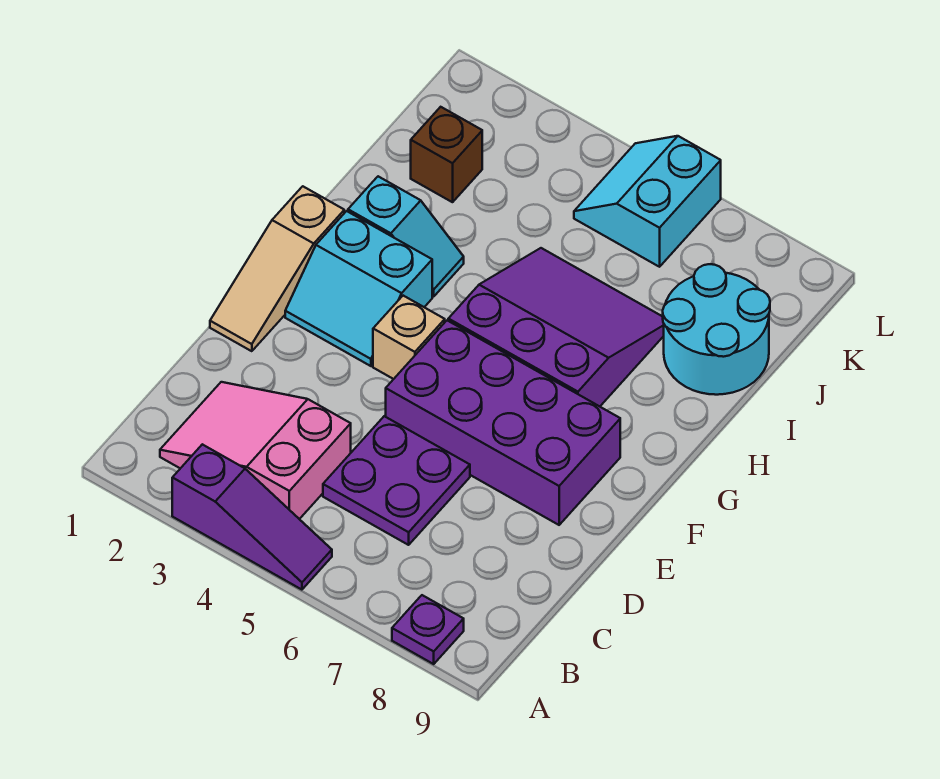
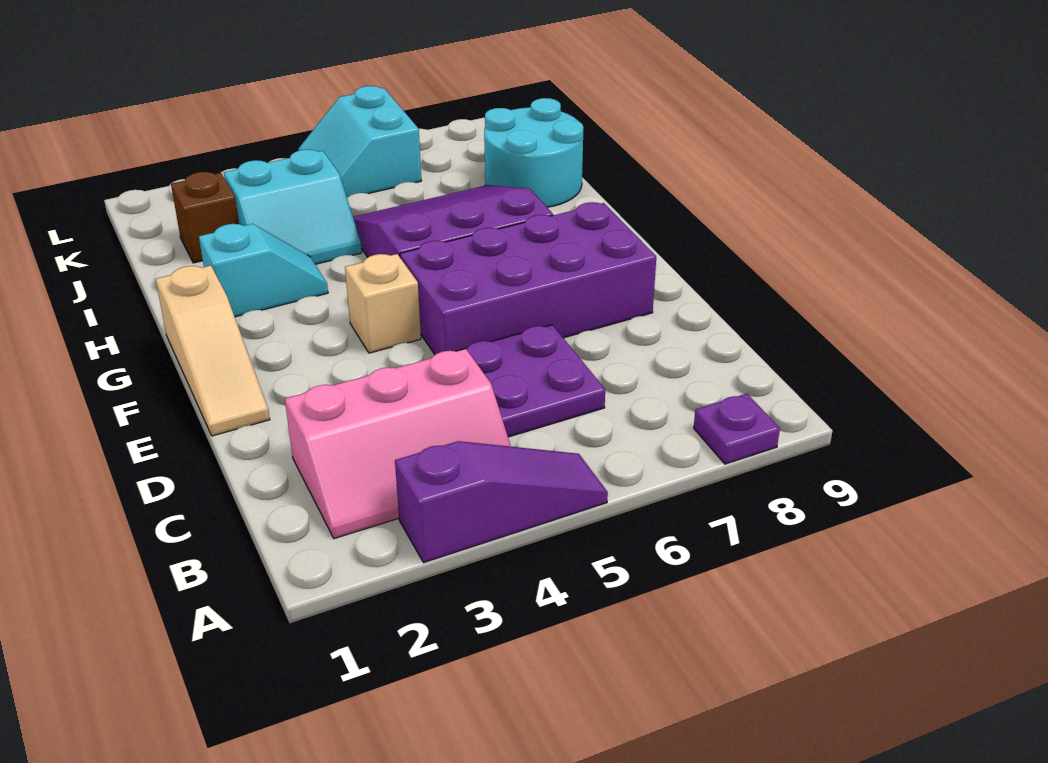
pink 2x3 slope [160,382,351,519] -> pink 2x3 slope turned to [285,349,511,539]
cyan 2x2 slope [285,211,432,366] -> cyan 2x2 slope moved to [224,149,362,264]

